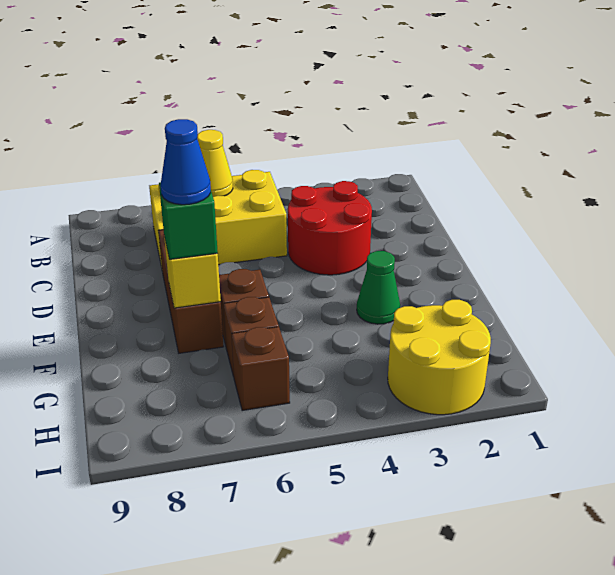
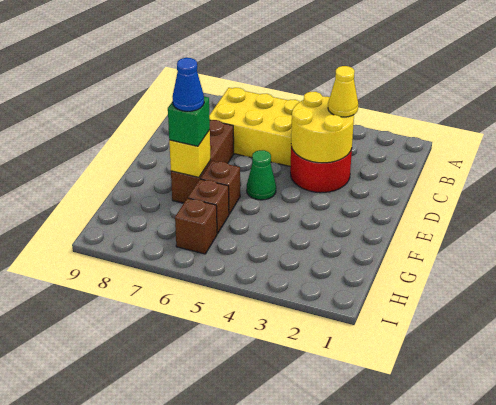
yellow 1x1 cone [197,130,233,197] -> yellow 1x1 cone moved to [328,66,358,117]
green 1x1 cone [357,251,400,324] -> green 1x1 cone moved to [247,150,276,200]
yellow 2x2 round brick [388,300,491,415] -> yellow 2x2 round brick moved to [291,92,354,163]

